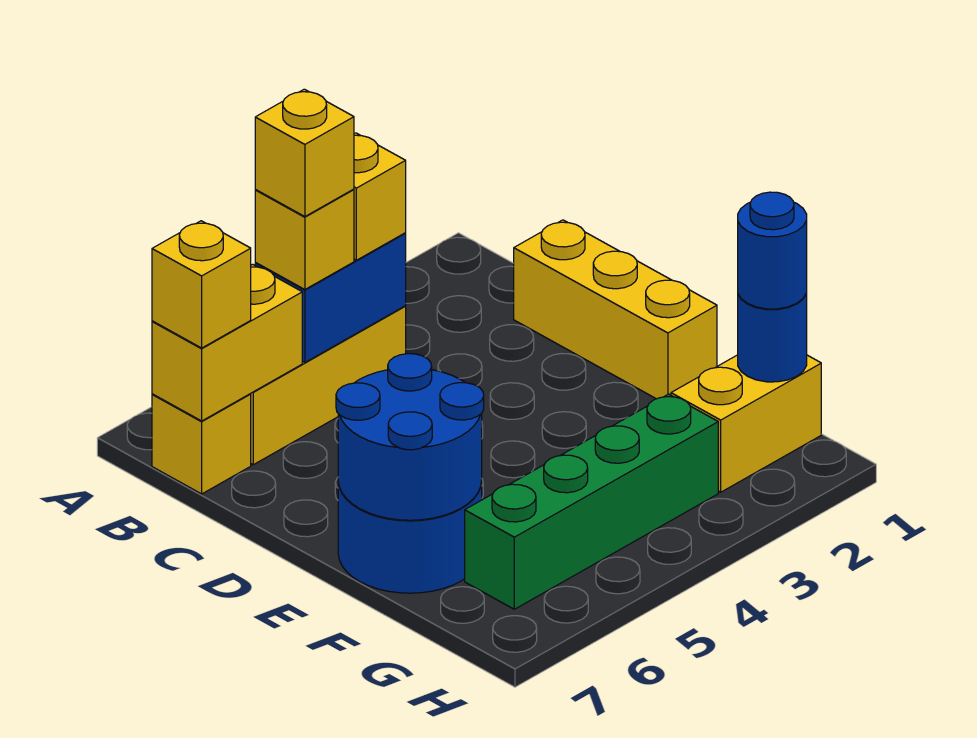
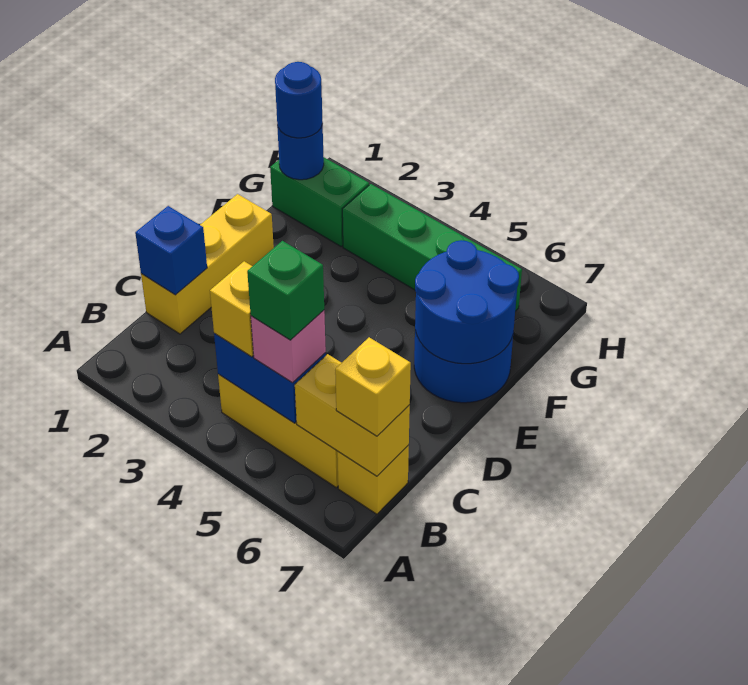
yellow 1x1 brick [255,189,354,290] -> pink 1x1 brick [251,310,326,383]
yellow 1x1 brick [255,89,354,217] -> green 1x1 brick [247,241,324,340]
none -> blue 1x1 brick [135,206,207,295]
yellow 1x2 brick [671,355,821,492] -> green 1x2 brick [270,158,369,246]

